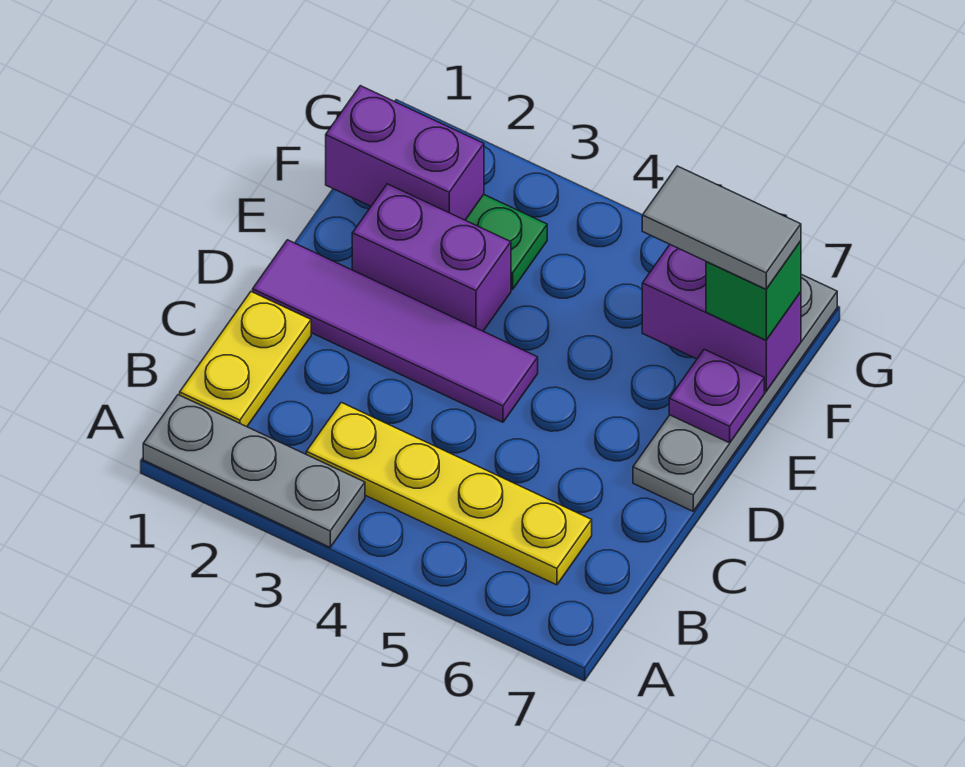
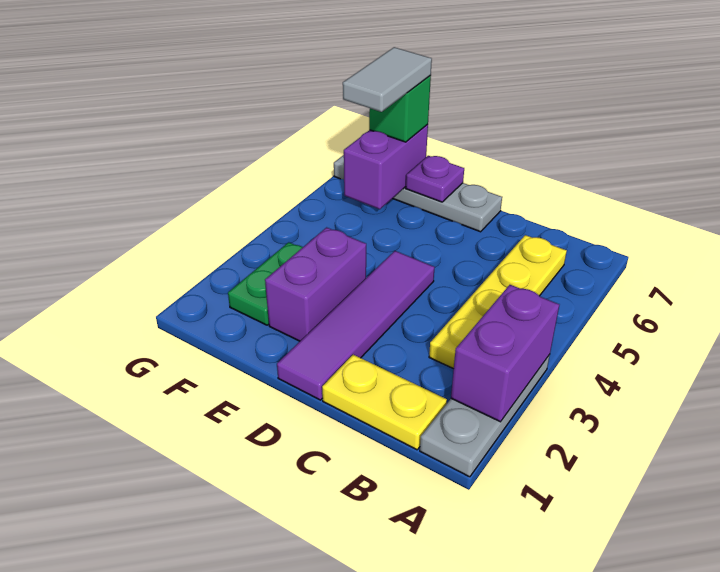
purple 1x2 brick [326,86,484,220] -> purple 1x2 brick moved to [451,285,559,422]

